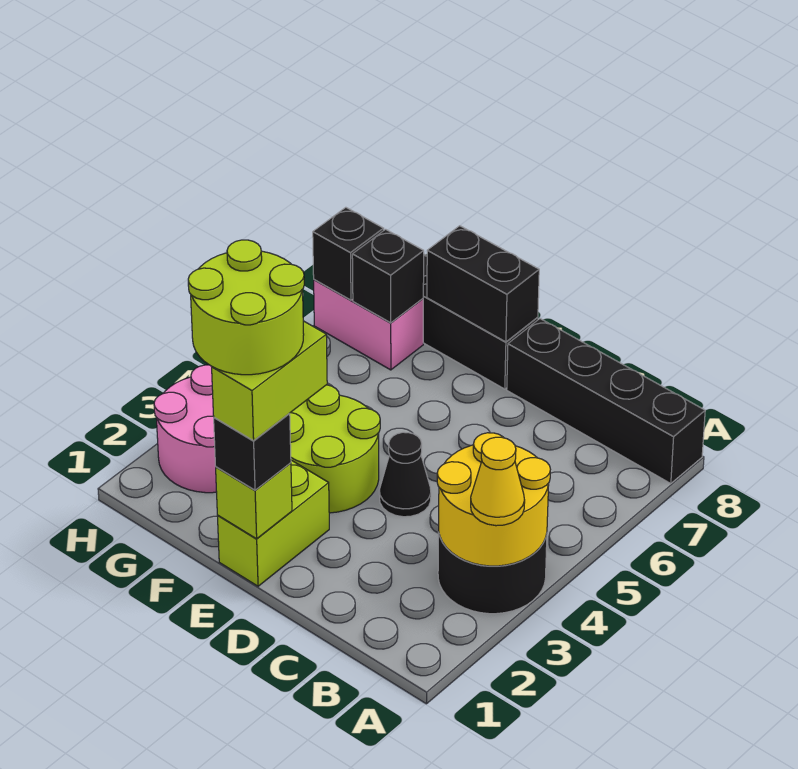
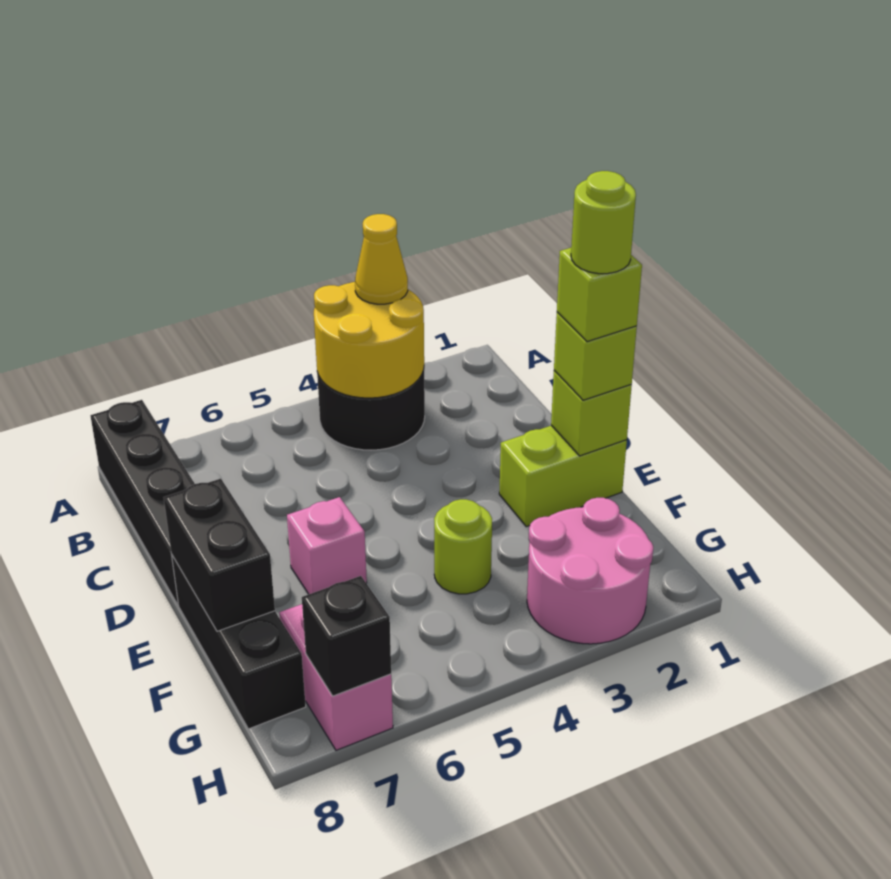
black 1x1 cone [379,432,431,517] -> none
black 1x1 brick [214,414,291,490] -> lime 1x1 brick [554,312,637,400]
lime 1x2 brick [212,321,327,441] -> lime 1x1 brick [557,248,642,342]
lime 2x2 round brick [188,240,304,375] -> lime 1x1 round brick [571,171,636,274]
lime 2x2 round brick [289,385,380,513] -> lime 1x1 round brick [434,499,492,594]
none -> pink 1x1 brick [287,497,367,594]
black 1x1 brick [352,229,424,323] -> none

